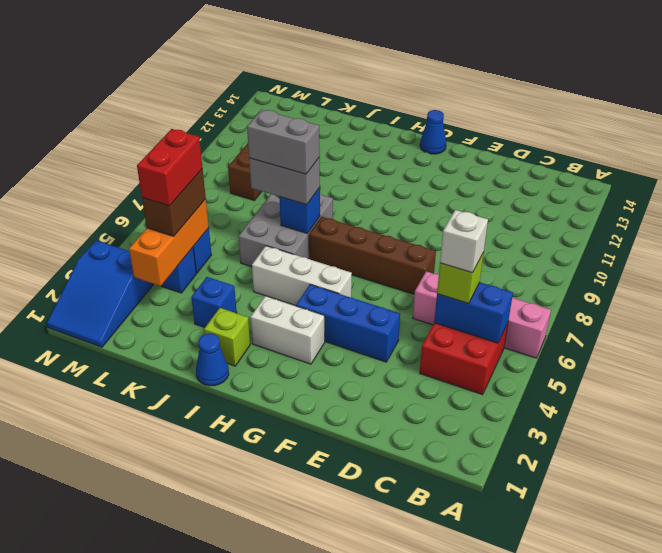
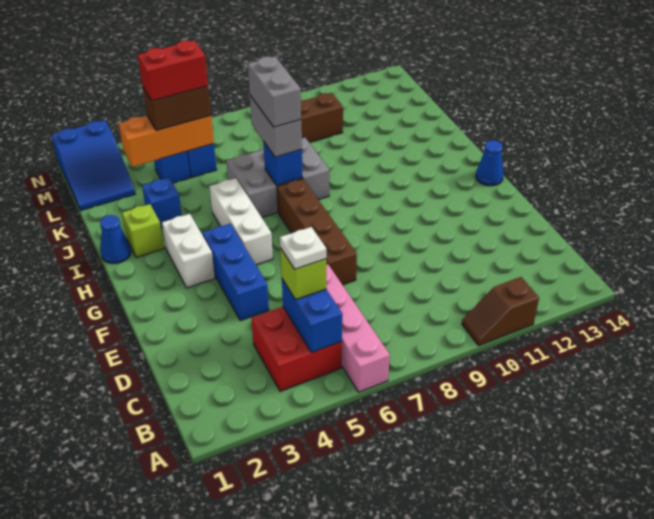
none -> brown 1x2 slope [462,277,539,345]
white 1x1 brick [440,210,488,273] -> white 1x1 plate [280,227,326,269]
blue 2x3 slope [47,240,153,347] -> blue 2x3 slope turned to [52,120,135,210]

